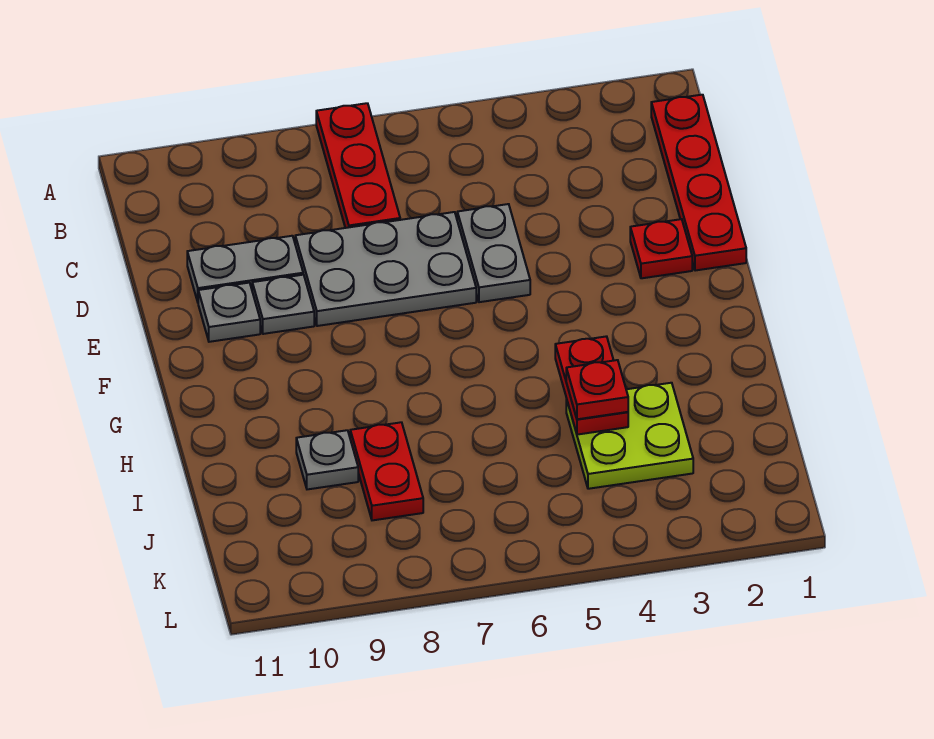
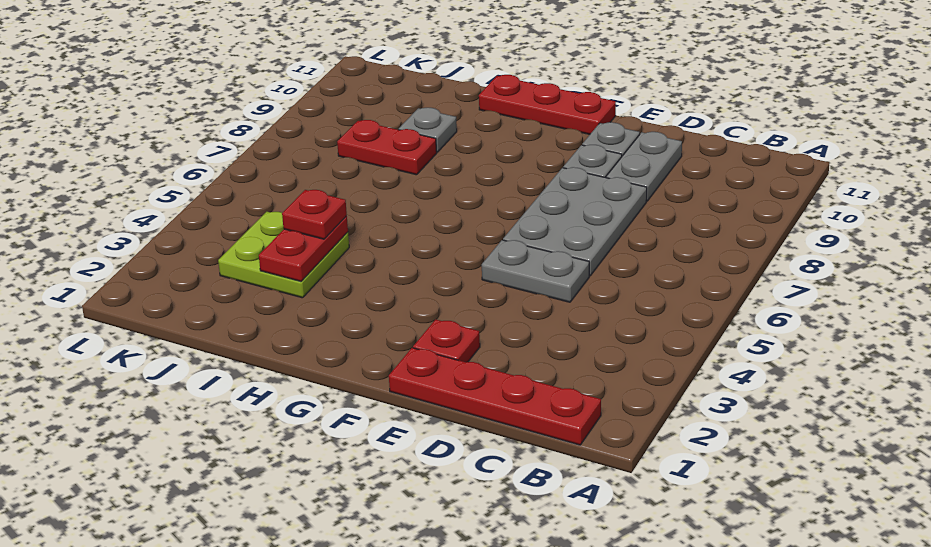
red 1x3 plate [316,103,400,228] -> red 1x3 plate moved to [479,75,616,134]
red 1x2 plate [555,336,628,435] -> red 1x2 plate turned to [259,216,348,281]

